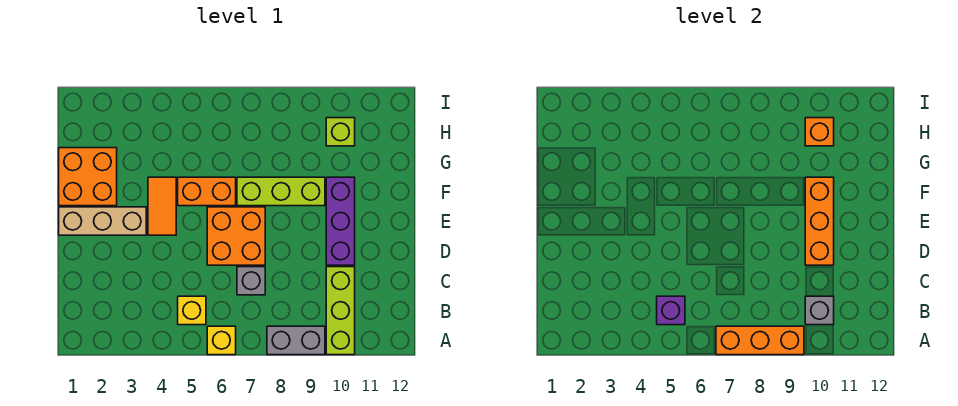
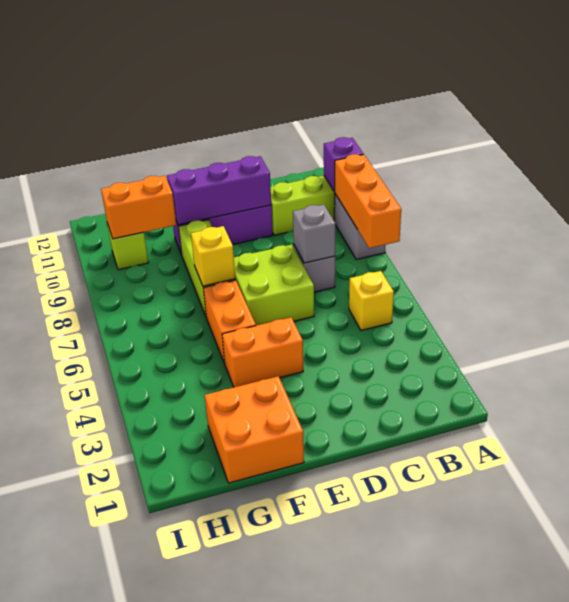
yellow 1x1 brick [207,326,236,355] -> yellow 1x1 brick moved to [191,226,235,286]
purple 1x1 brick [657,296,685,325] -> purple 1x1 brick moved to [324,137,363,191]
grey 1x1 brick [805,296,834,325] -> grey 1x1 brick moved to [293,204,335,263]
orange 2x2 brick [207,207,265,265] -> lime 2x2 brick [234,244,314,326]
orange 1x3 brick [805,177,834,265] -> purple 1x3 brick [167,156,271,225]
tan 1x3 brick [59,207,146,235] -> none
orange 1x2 tile [148,177,176,235] -> orange 1x2 brick [222,317,303,387]
orange 1x1 brick [805,118,834,146] -> orange 1x2 brick [101,176,176,239]

